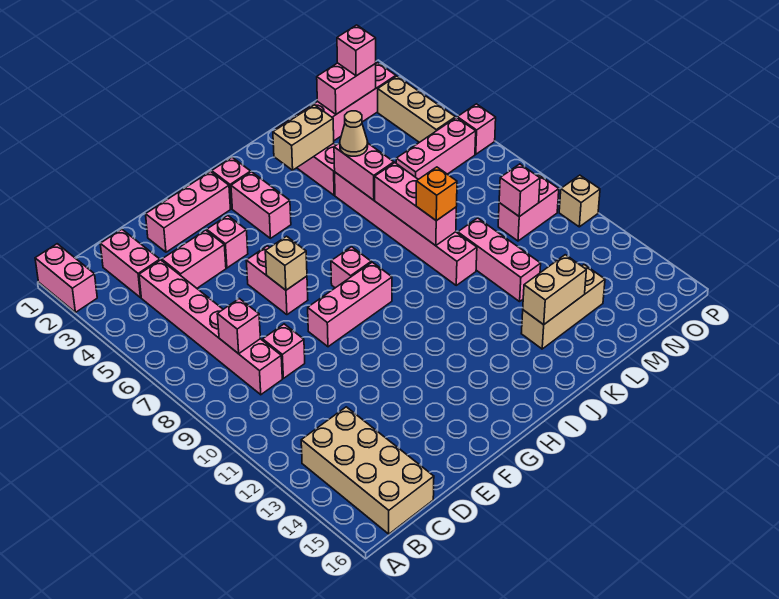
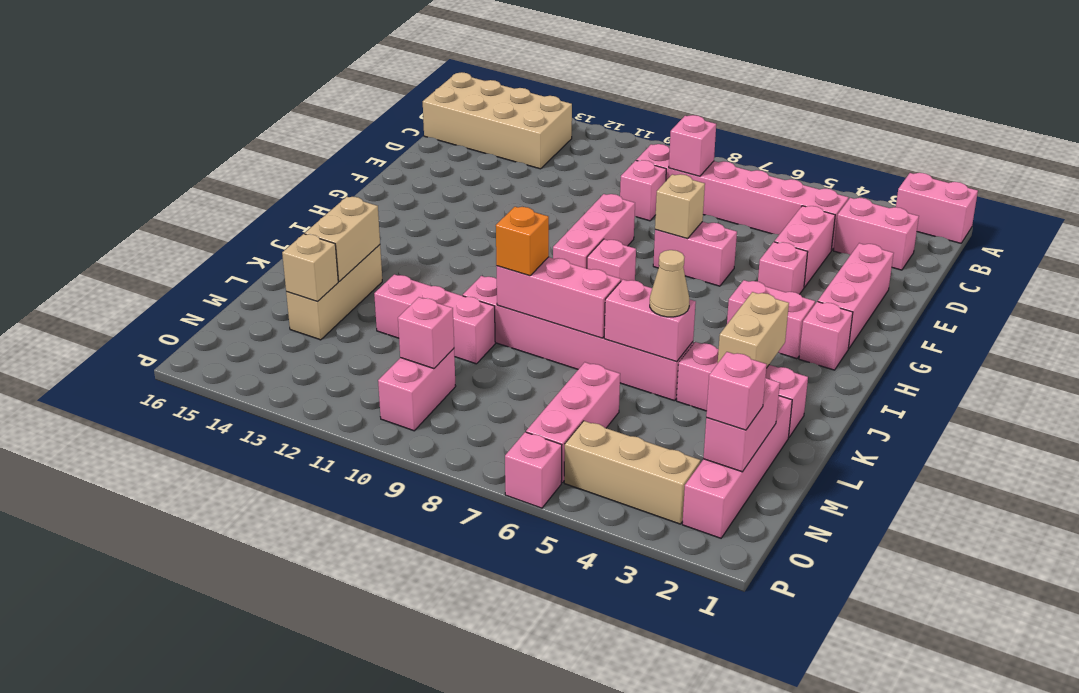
tan 1x1 brick [559,175,600,227] -> tan 1x1 brick moved to [282,234,338,301]

